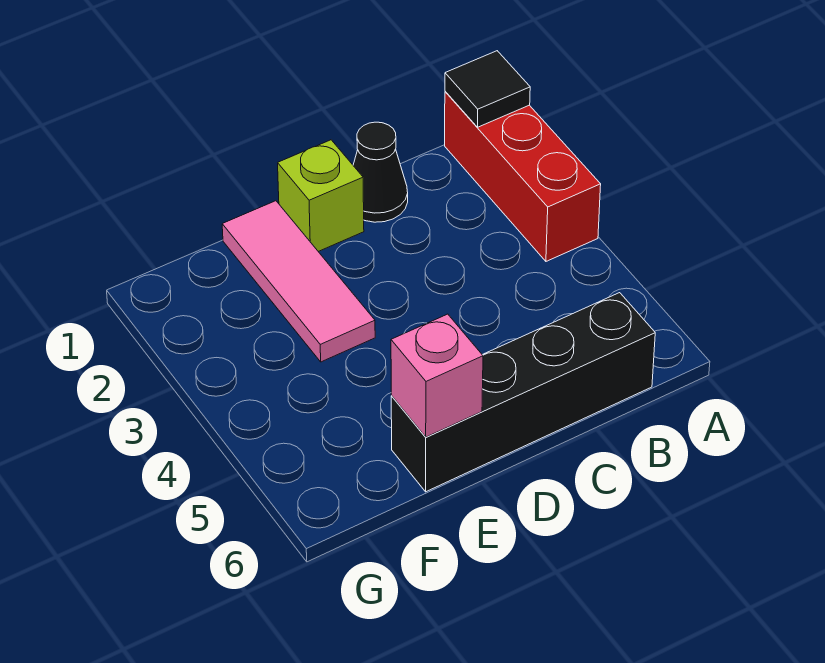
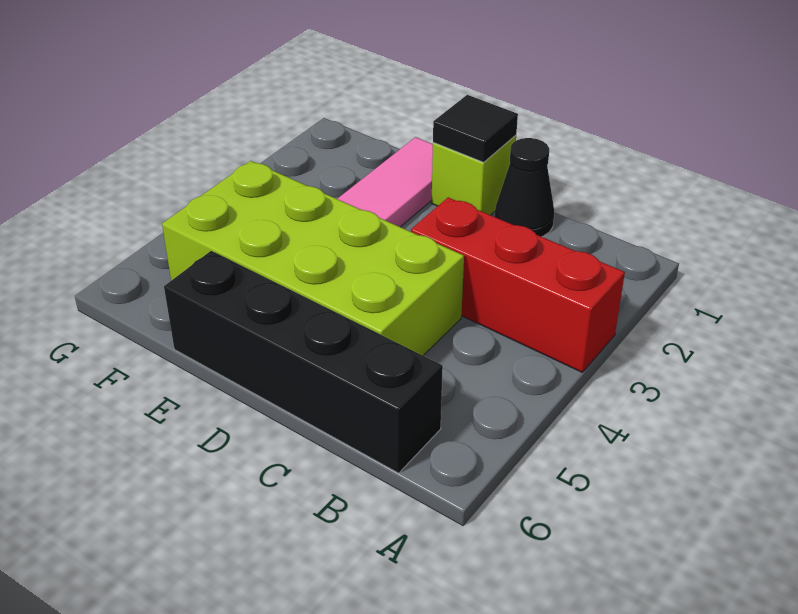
red 1x3 brick [445,92,601,261] -> red 1x3 brick turned to [411,197,625,372]
black 1x1 tile [445,51,530,127] -> black 1x1 tile moved to [433,95,518,162]
none -> lime 2x4 brick [162,161,464,355]
pink 1x1 brick [391,314,483,437] -> none

